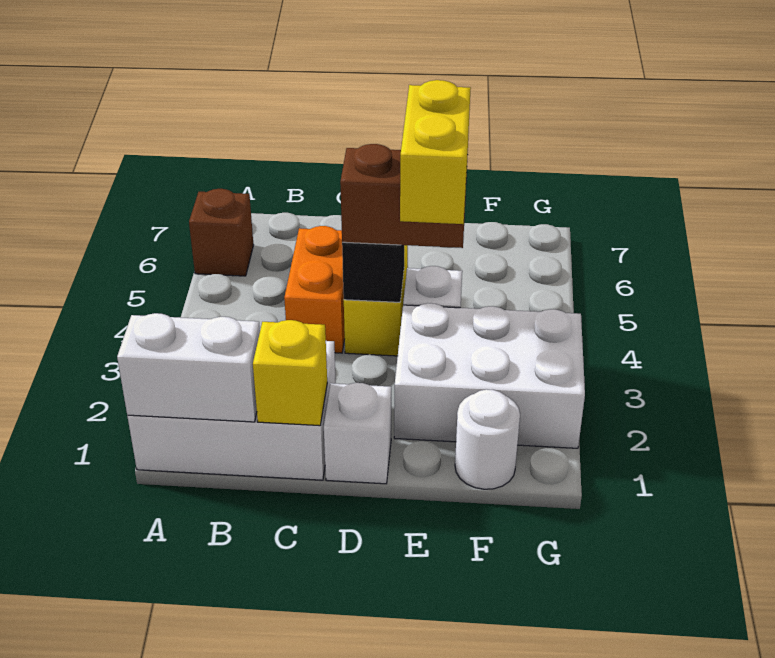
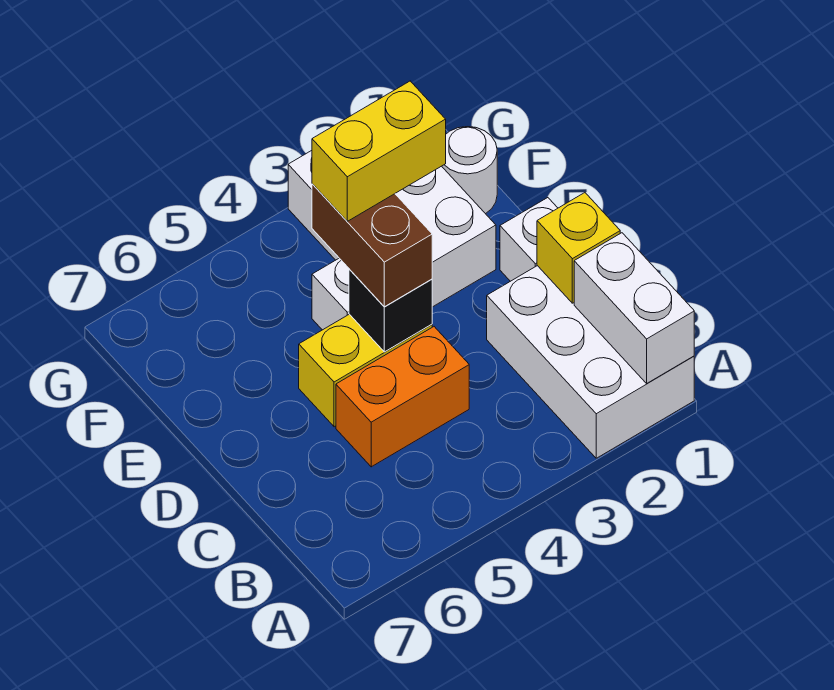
brown 1x1 brick [189,189,253,276] -> none

